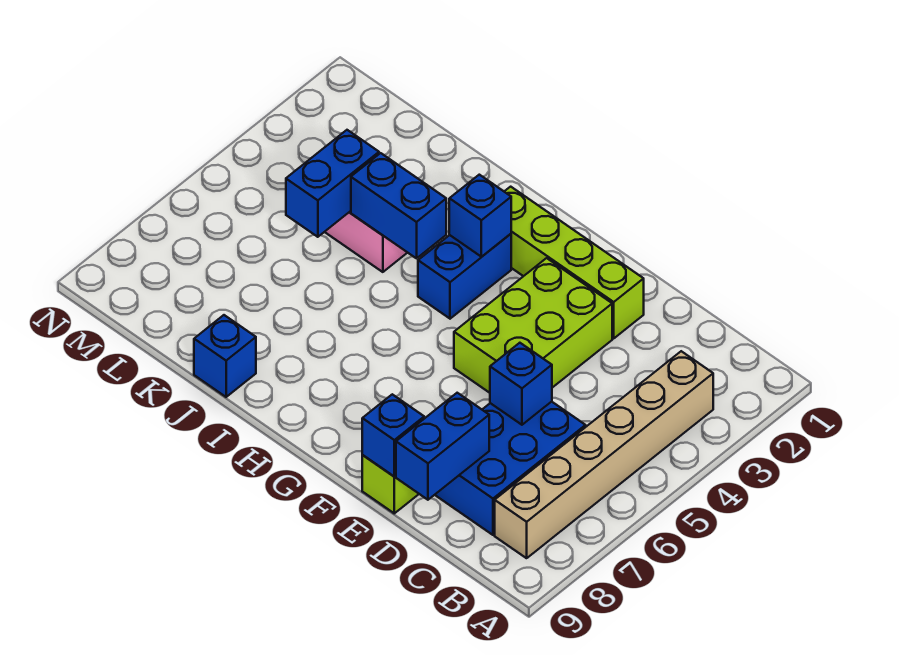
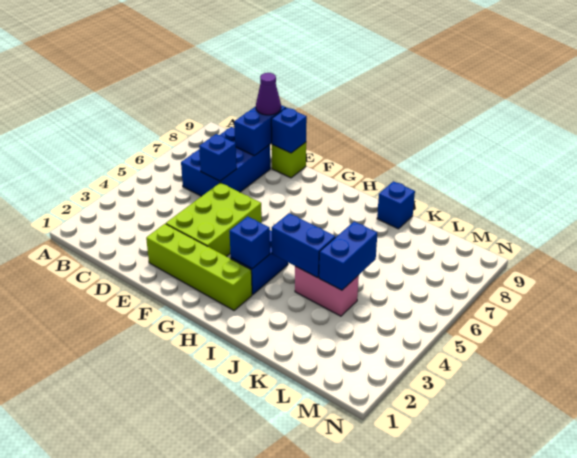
tan 1x6 brick [495,351,713,558] -> none
none -> purple 1x1 cone [256,73,281,115]

